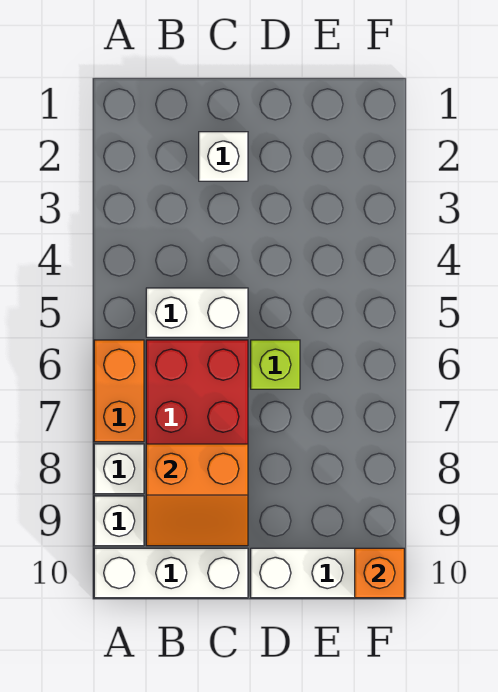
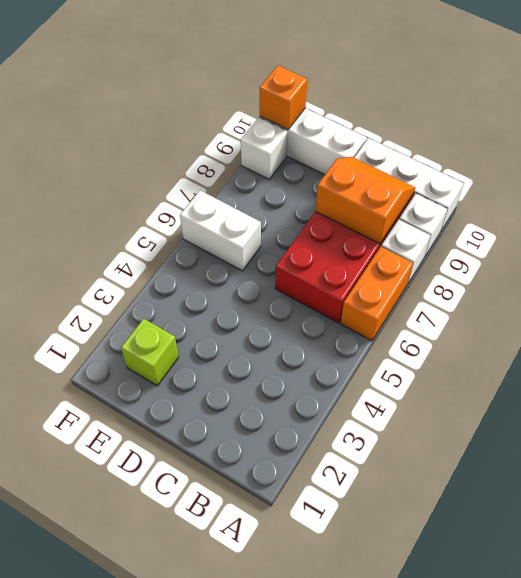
white 1x2 brick [146,288,248,337] -> white 1x2 brick moved to [180,190,261,271]
white 1x1 brick [199,132,248,181] -> white 1x1 brick moved to [241,118,287,179]
lime 1x1 brick [251,340,300,389] -> lime 1x1 brick moved to [121,318,179,386]

